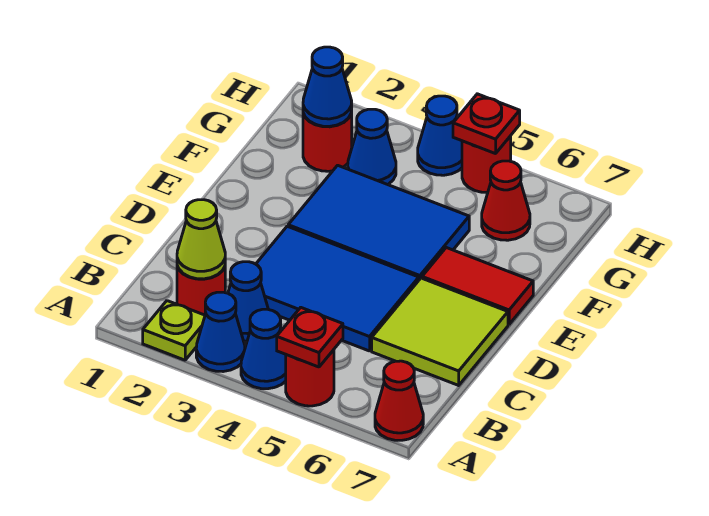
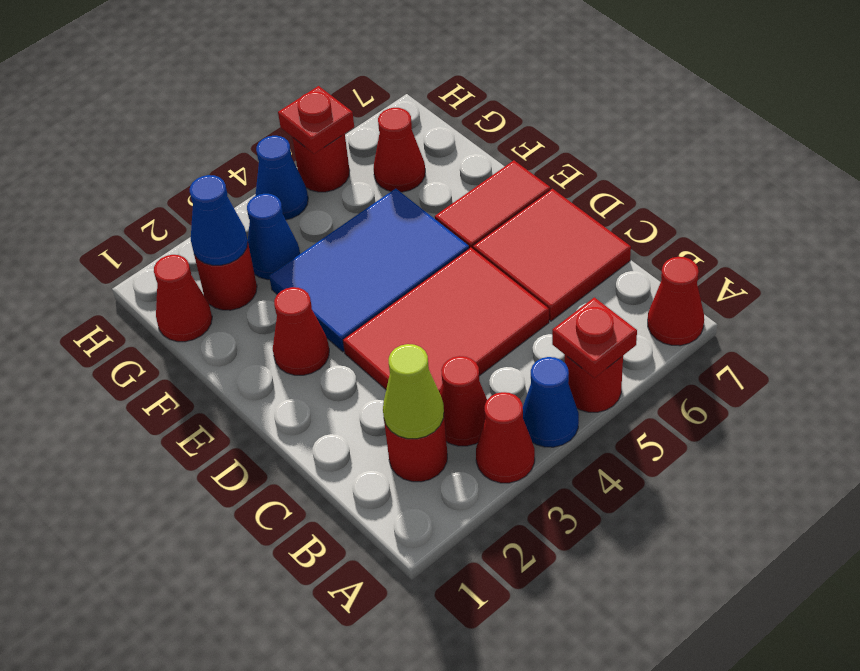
lime 1x1 plate [143,301,205,360] -> none
blue 1x1 cone [196,292,245,372] -> red 1x1 cone [476,392,535,483]
blue 1x1 cone [228,262,268,341] -> red 1x1 cone [440,356,487,446]
blue 2x3 tile [256,226,419,351] -> red 2x3 tile [343,248,549,393]
lime 2x2 tile [372,278,508,385] -> red 2x2 tile [473,189,631,321]
none -> red 1x1 cone [273,287,329,375]
none -> red 1x1 cone [154,255,212,342]

